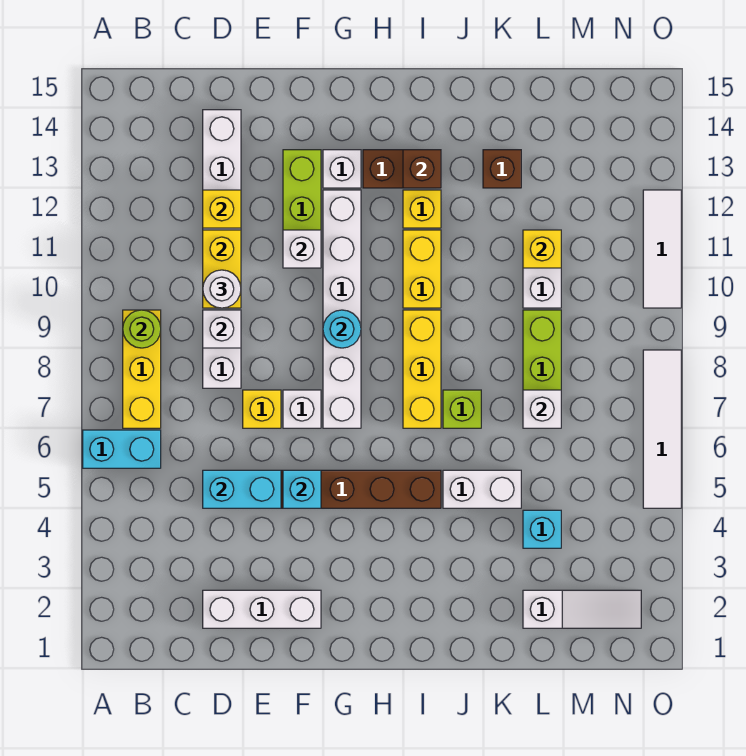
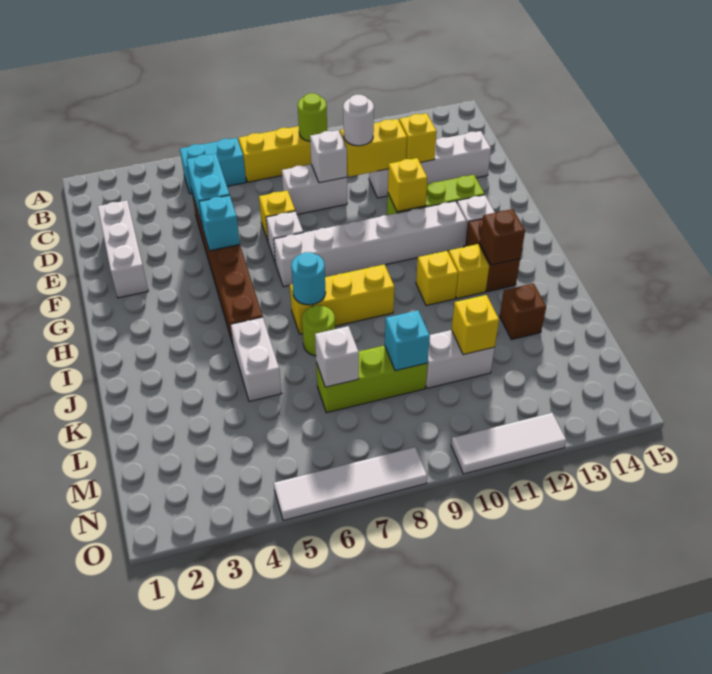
cyan 1x2 brick [83,430,161,468] -> cyan 1x2 brick turned to [180,138,246,194]
white 1x1 brick [283,230,321,268] -> yellow 1x1 brick [388,158,427,212]
cyan 1x1 round brick [323,310,361,348] -> cyan 1x1 round brick moved to [291,252,326,305]
yellow 1x2 brick [403,230,441,308] -> yellow 1x1 brick [416,251,458,306]
lime 1x1 brick [443,390,481,428] -> lime 1x1 round brick [302,305,335,356]
white 1x3 slope [523,590,641,628] -> none
cyan 1x1 brick [523,510,561,548] -> cyan 1x1 brick moved to [385,310,430,371]

